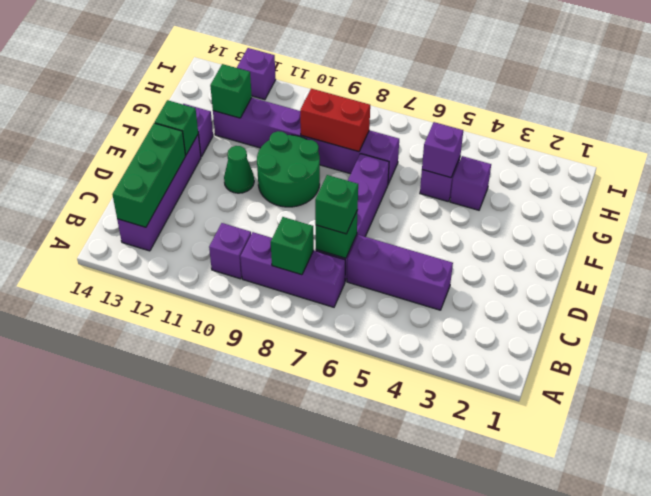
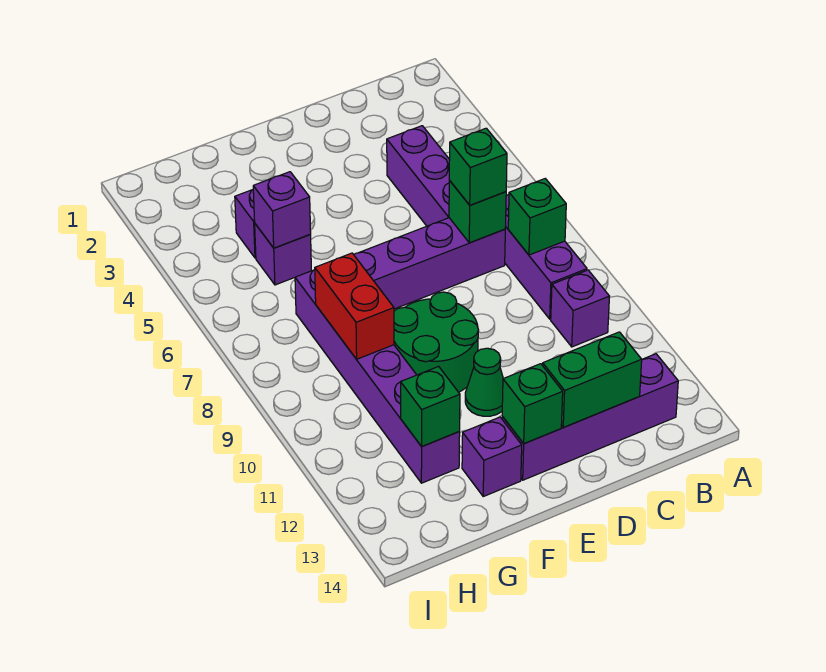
green 1x3 brick [112,123,186,227] -> green 1x2 brick [543,332,642,427]
purple 1x1 brick [237,48,276,100] -> none

